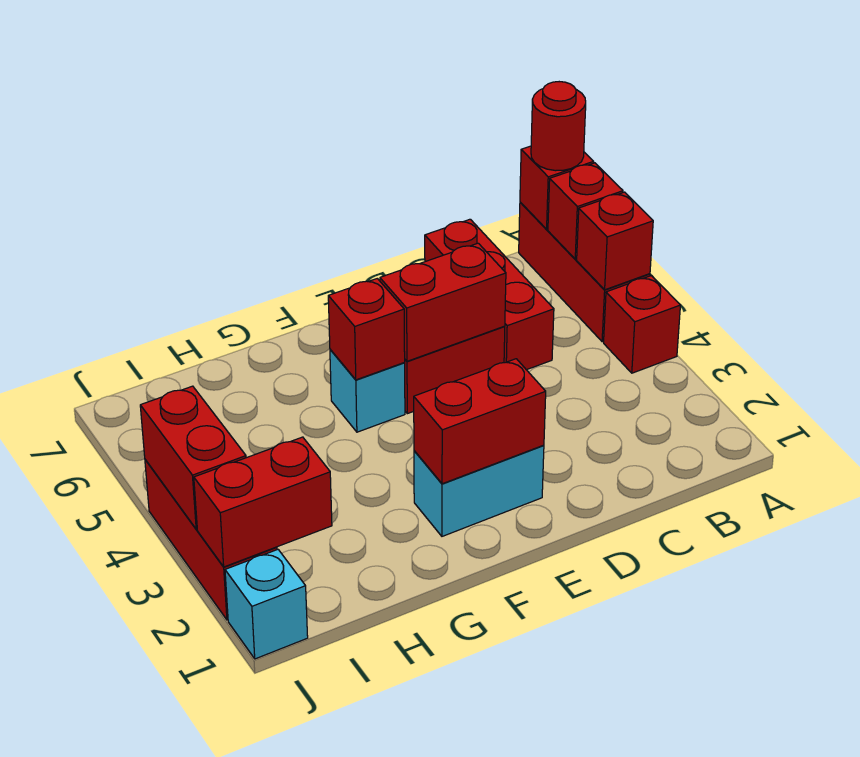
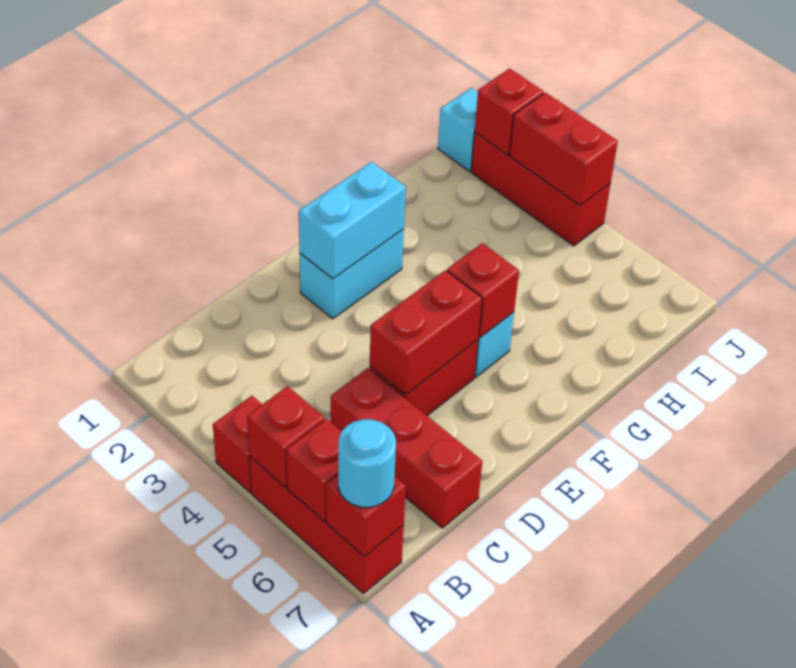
red 1x1 round brick [531,82,586,171] -> cyan 1x1 round brick [338,419,396,507]
red 1x2 brick [414,359,546,484] -> cyan 1x2 brick [299,162,406,279]
red 1x2 brick [194,437,332,567] -> red 1x1 brick [475,68,544,155]

